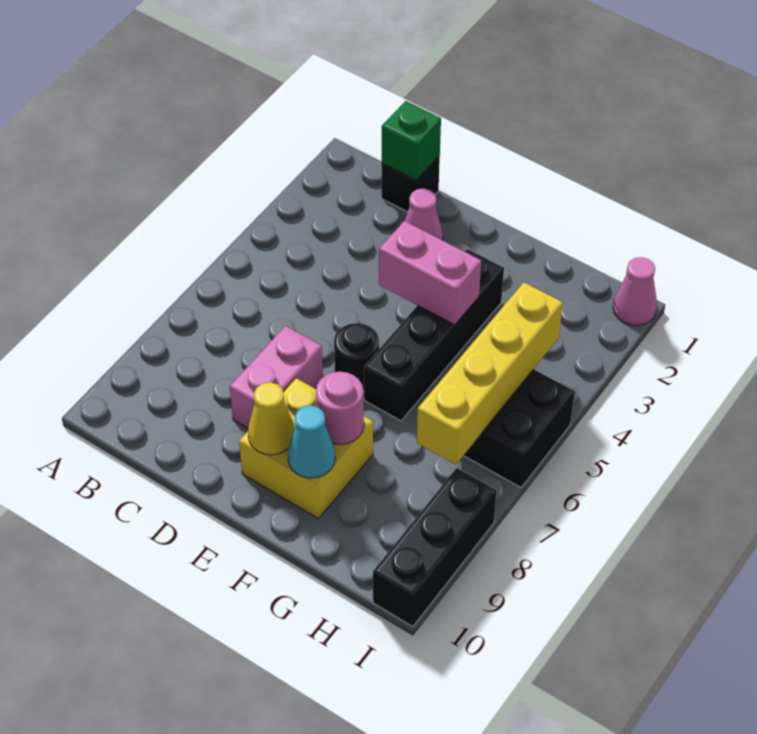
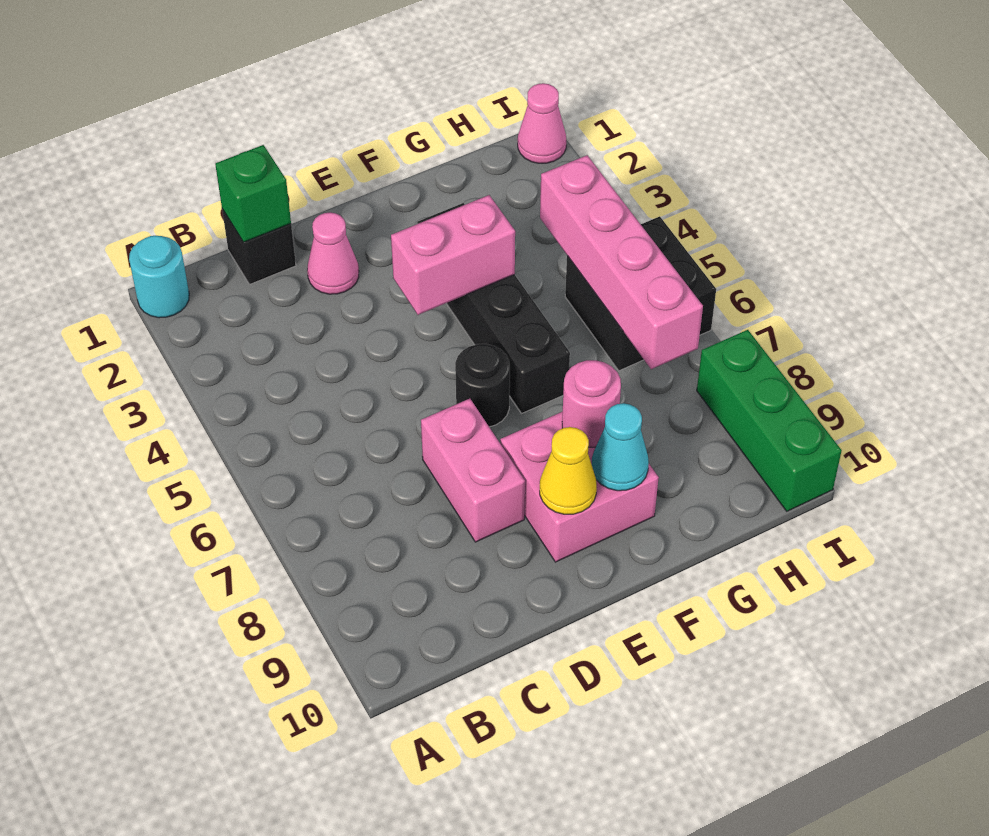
none -> cyan 1x1 round brick [129,236,189,318]
yellow 2x2 brick [239,378,373,519] -> pink 2x2 brick [500,411,659,562]
yellow 1x4 brick [417,283,563,465] -> pink 1x4 brick [540,155,703,369]
black 1x3 brick [373,468,497,627] -> green 1x3 brick [697,330,842,511]

